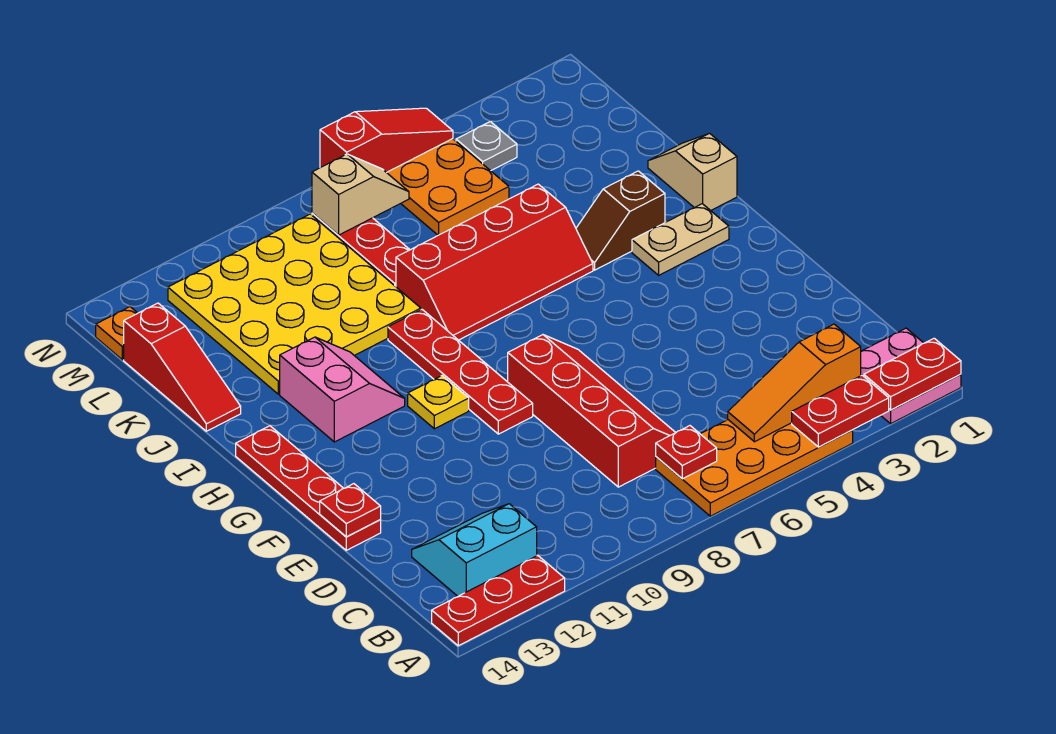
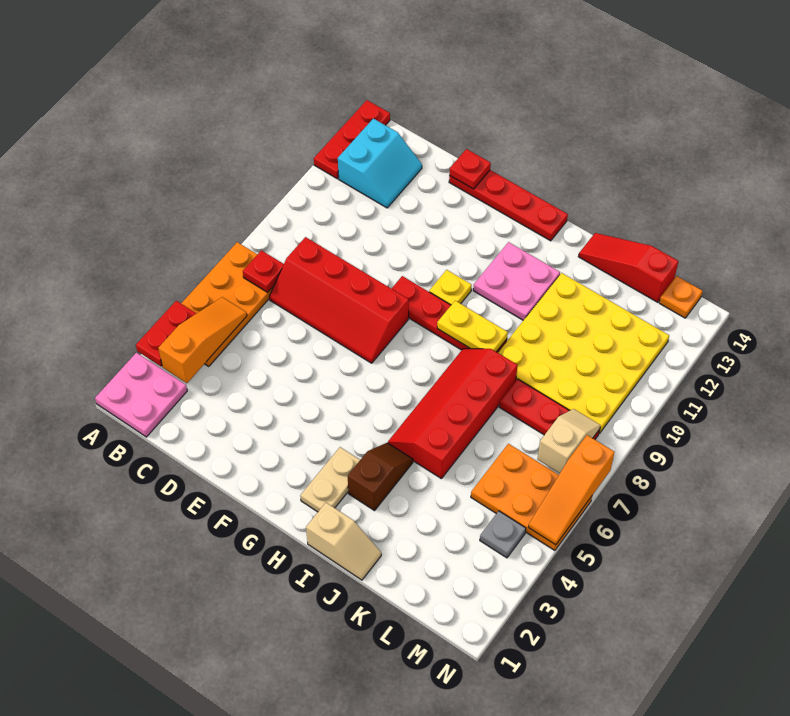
red 1x2 plate [864,338,961,410] -> none
none -> yellow 1x2 plate [437,301,508,352]
pink 2x2 slope [280,337,405,442] -> pink 2x2 plate [473,242,560,320]
tan 1x2 slope [312,154,409,235] -> tan 1x2 slope turned to [537,409,601,473]
red 1x3 slope [320,108,453,173] -> orange 1x3 slope [528,435,614,545]

